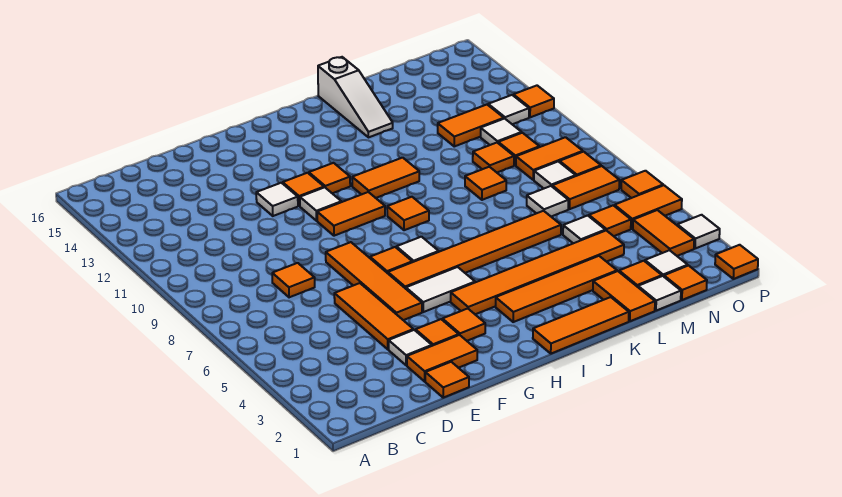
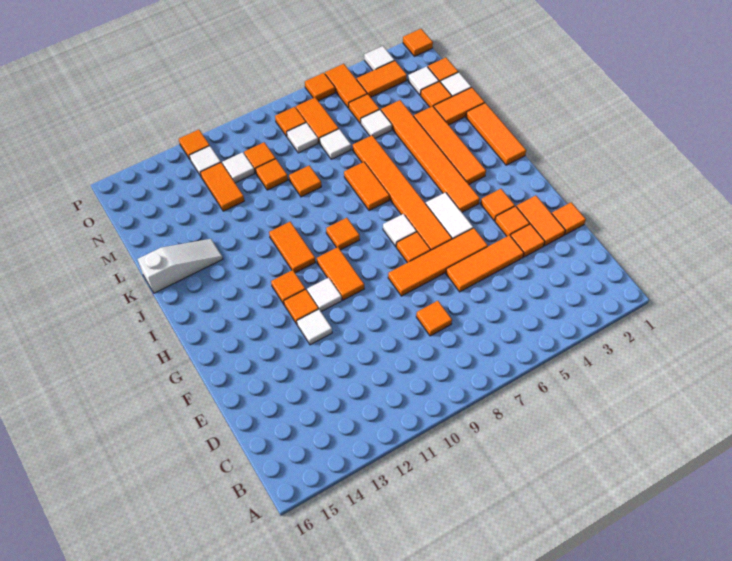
white 1x1 tile [389,330,432,365] -> orange 1x1 tile [510,224,545,257]
orange 1x2 tile [516,137,583,180] -> orange 1x2 tile moved to [344,162,389,211]

